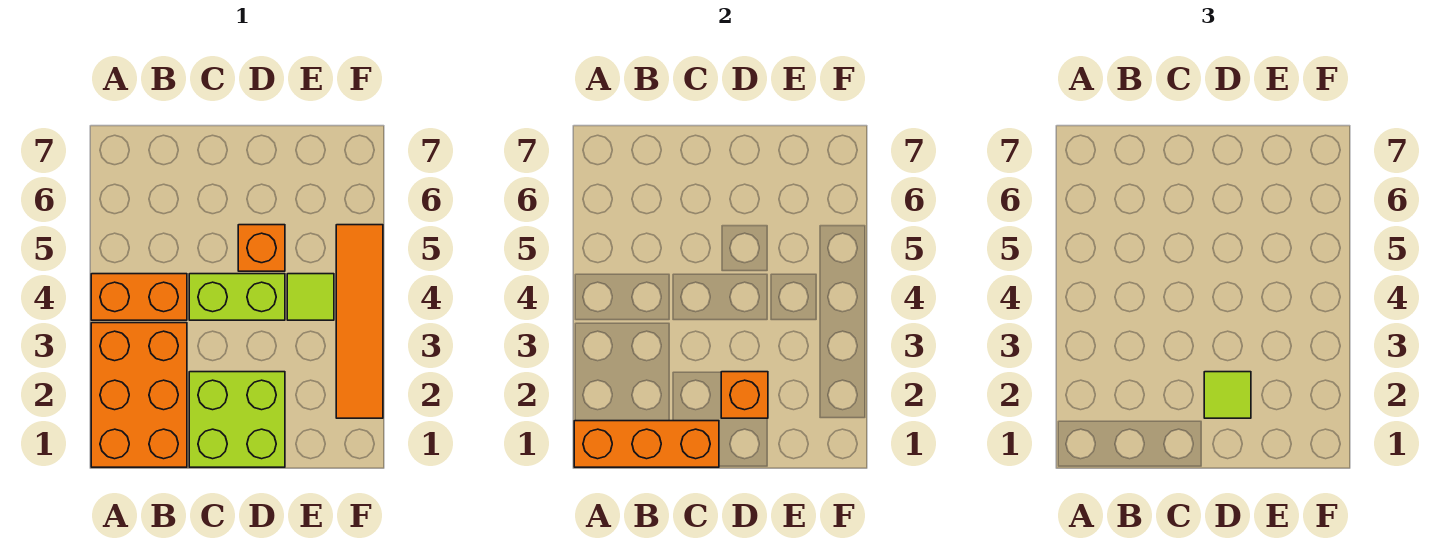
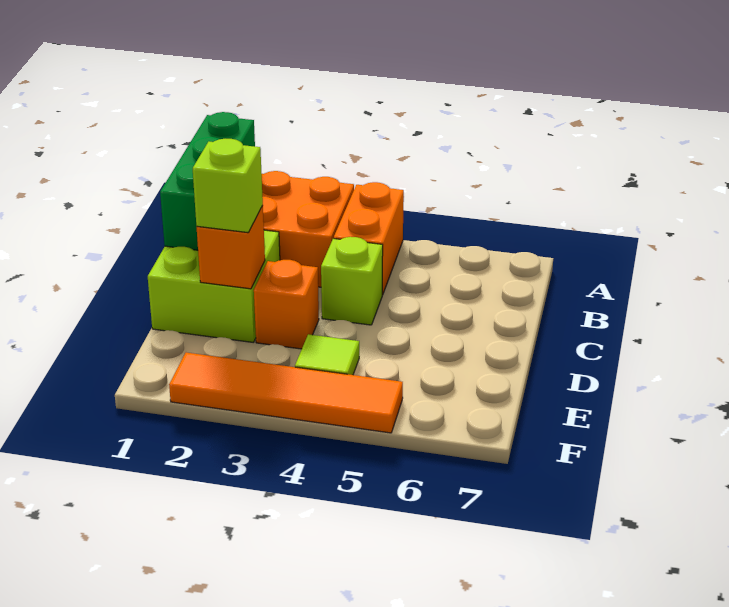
orange 1x3 brick [574,421,719,467] -> green 1x3 brick [160,112,255,250]
lime 1x2 brick [189,274,285,320] -> lime 1x1 brick [321,237,383,325]
lime 1x1 tile [1204,372,1251,418] -> lime 1x1 brick [193,139,263,233]
orange 1x1 brick [238,225,285,271] -> orange 1x1 brick moved to [254,260,319,349]

